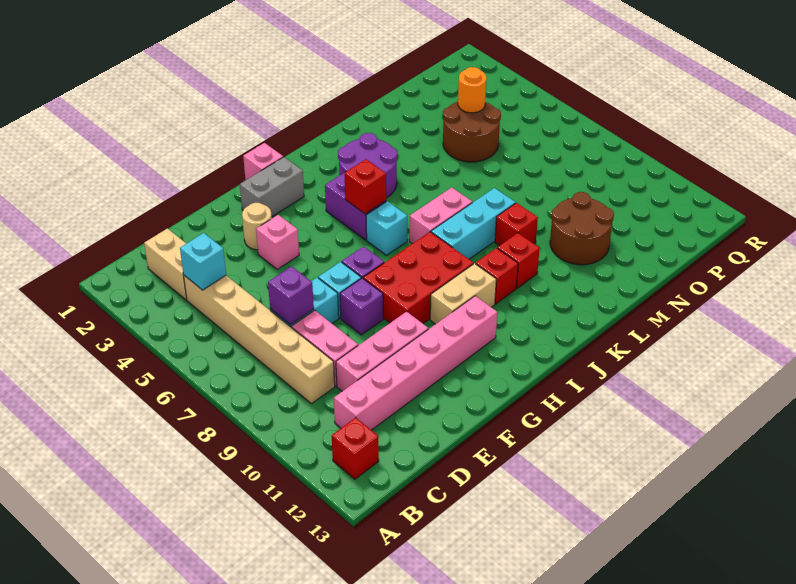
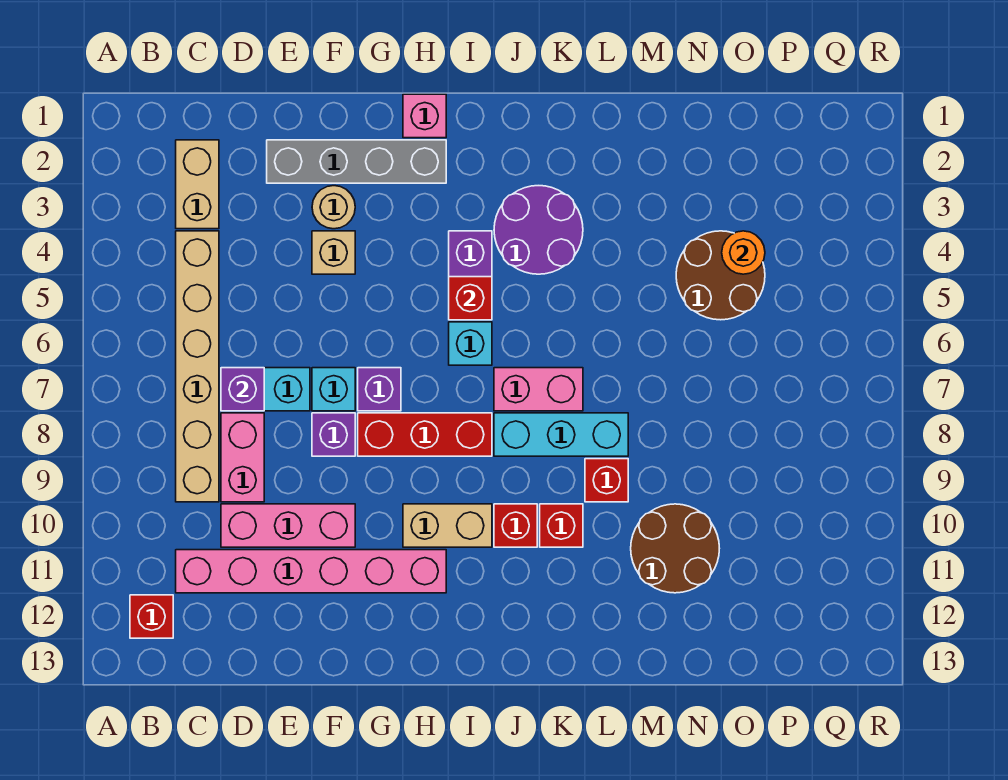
cyan 1x1 brick [180,233,226,290] -> none
pink 1x1 brick [256,215,299,269] -> tan 1x1 brick [312,231,355,274]
grey 1x2 brick [240,157,304,217] -> grey 1x4 brick [267,140,446,183]
red 2x3 brick [363,232,473,324] -> red 1x3 brick [358,413,492,456]

